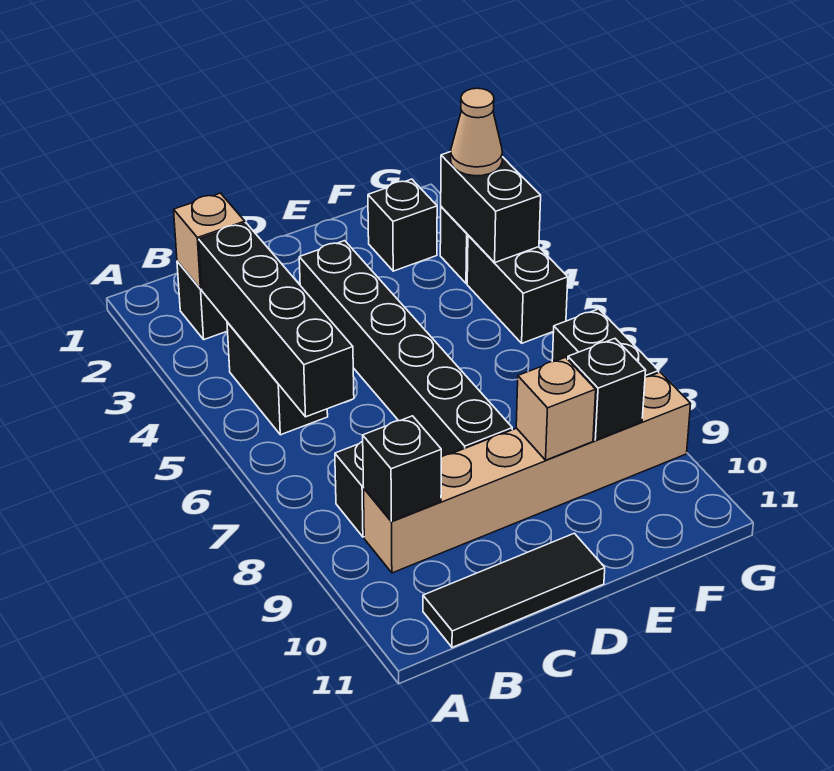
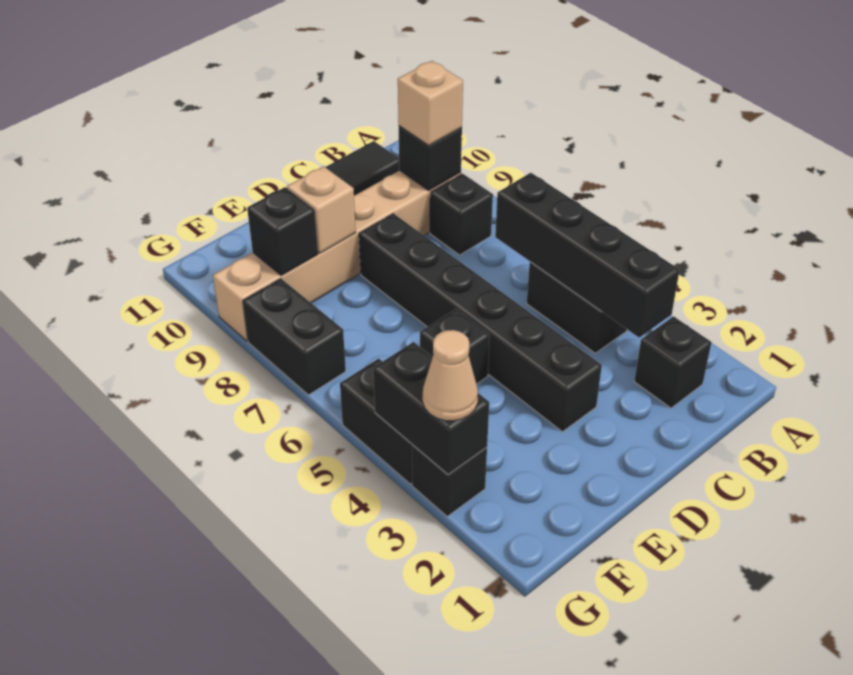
tan 1x1 brick [174,193,245,289] -> tan 1x1 brick moved to [398,61,463,146]
black 1x1 brick [368,179,437,271] -> black 1x1 brick moved to [420,309,490,384]

